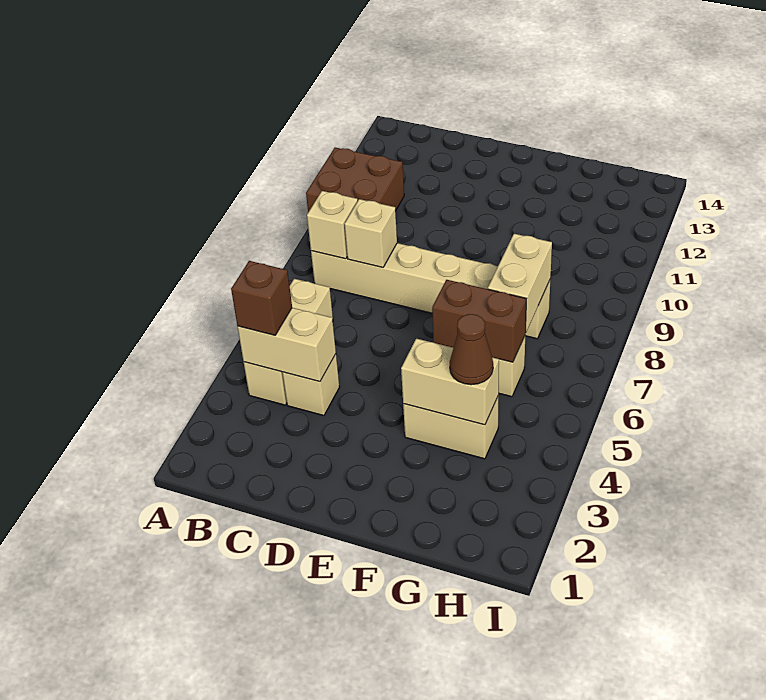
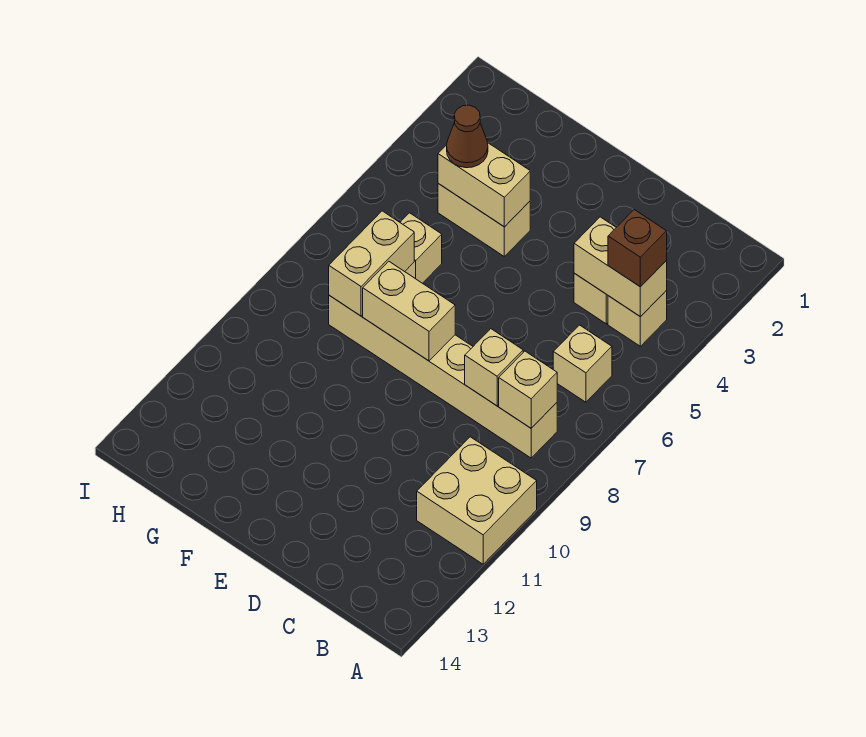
brown 2x2 brick [306,148,404,212] -> tan 2x2 brick [417,437,537,564]
none -> tan 1x2 brick [363,261,455,361]
brown 1x2 brick [432,280,526,362] -> none

